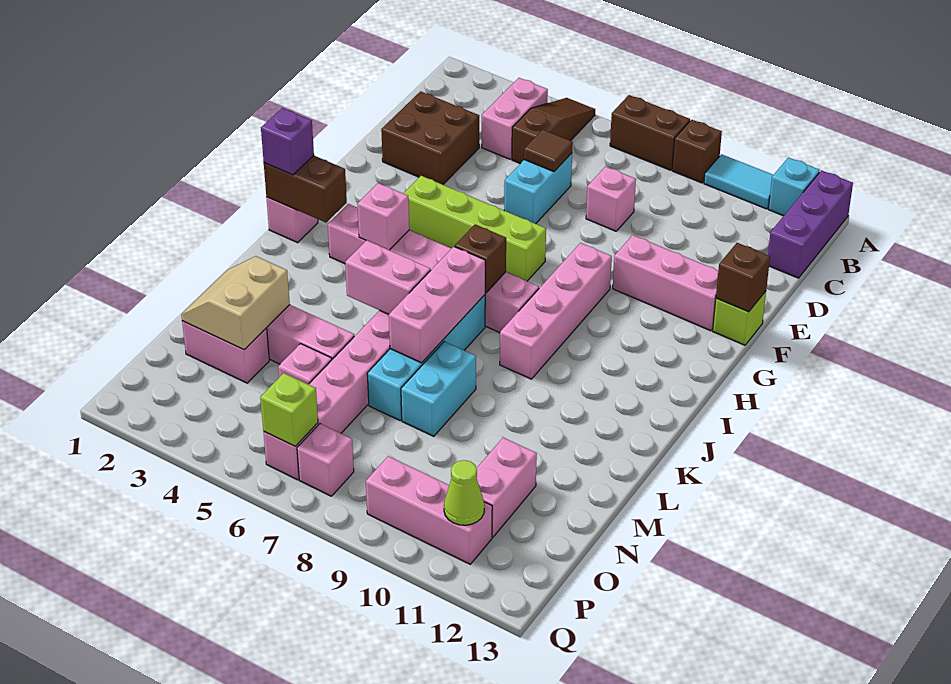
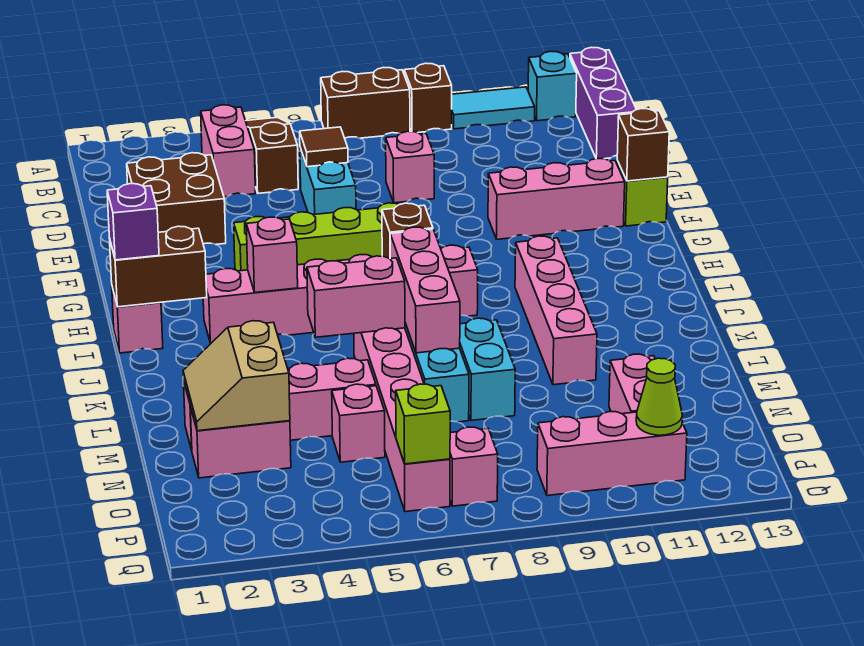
pink 1x4 brick [500,243,612,379] -> pink 1x4 brick moved to [515,236,597,385]

